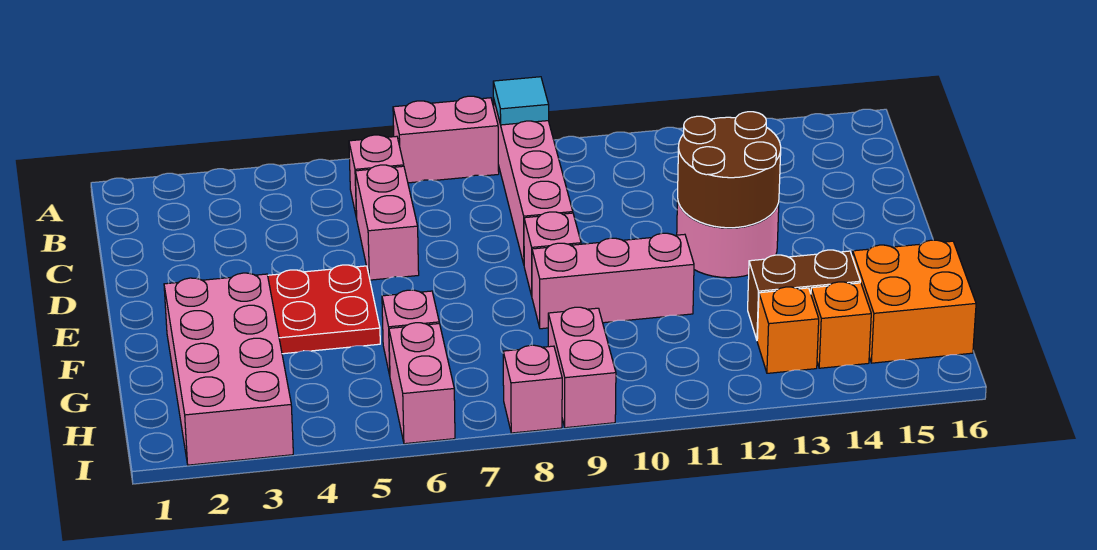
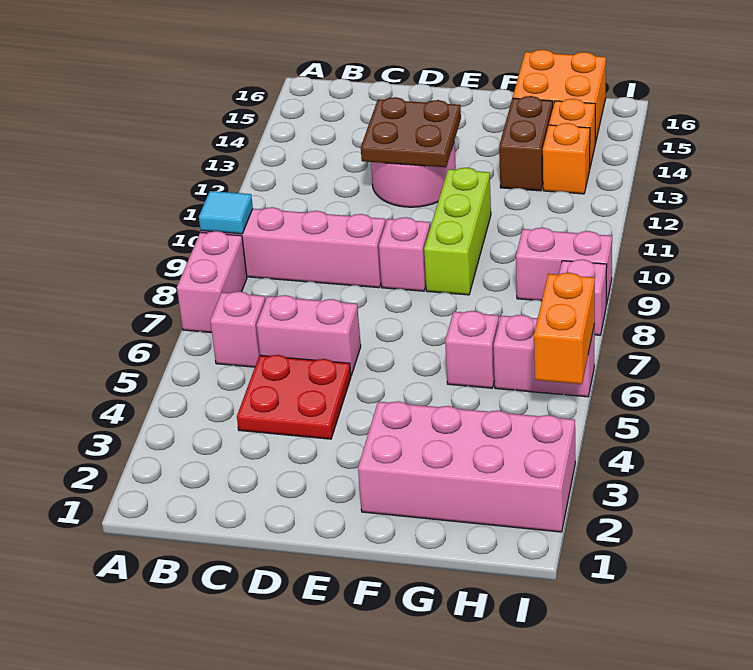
brown 2x2 round brick [678,112,781,228] -> brown 2x2 plate [361,97,461,167]
red 2x2 plate [268,265,380,354] -> red 2x2 plate moved to [237,355,351,439]
pink 1x3 brick [532,233,694,329] -> lime 1x3 brick [424,168,491,295]
none -> orange 1x2 brick [534,273,595,384]

